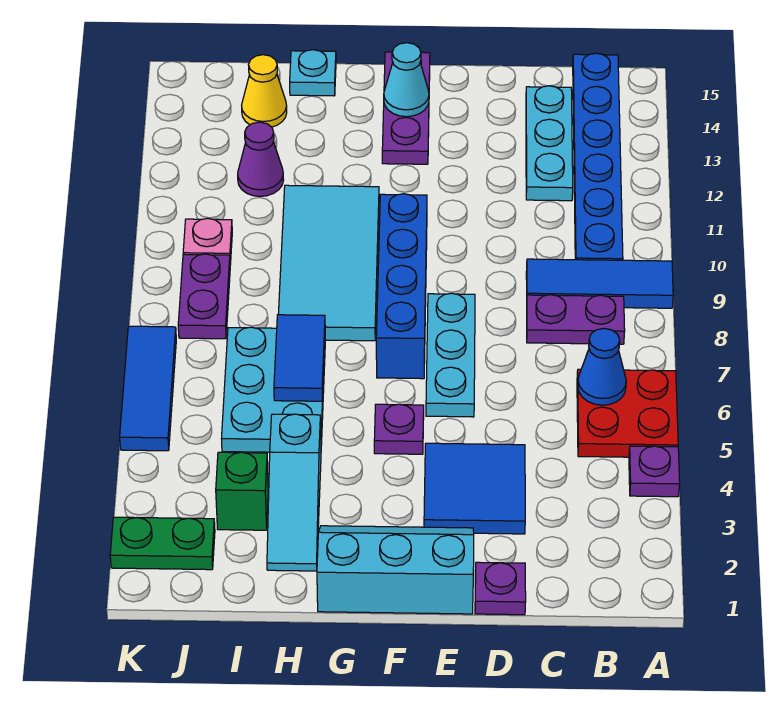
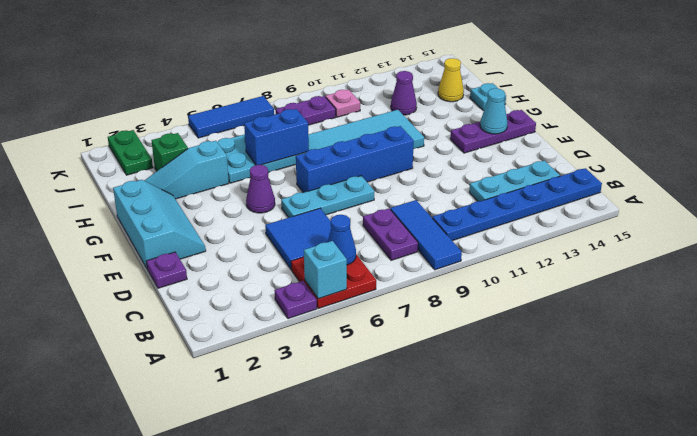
none -> cyan 1x1 brick [304,241,347,299]
blue 2x2 tile [424,443,525,534] -> blue 2x2 tile moved to [265,208,331,269]
purple 1x1 plate [374,404,424,454] -> purple 1x1 cone [246,165,275,213]
blue 1x2 tile [274,315,325,401] -> blue 1x2 brick [244,109,309,165]

